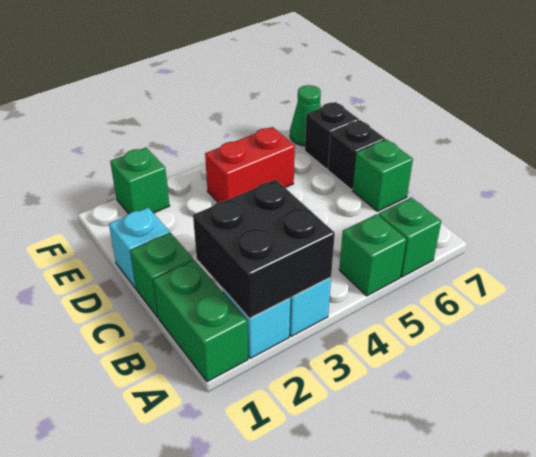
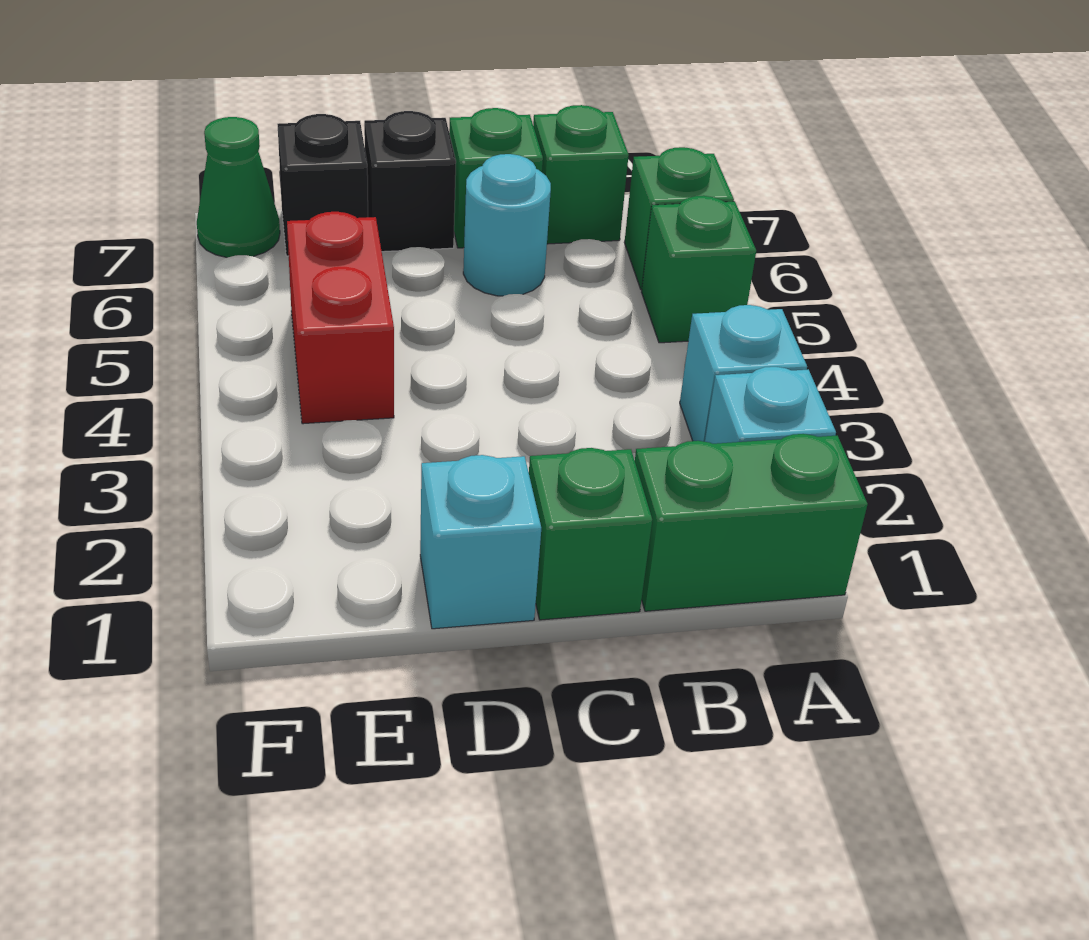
black 2x2 brick [193,179,335,318] -> none
none -> cyan 1x1 round brick [463,154,551,296]
green 1x1 brick [110,148,170,214] -> green 1x1 brick moved to [533,105,629,244]

